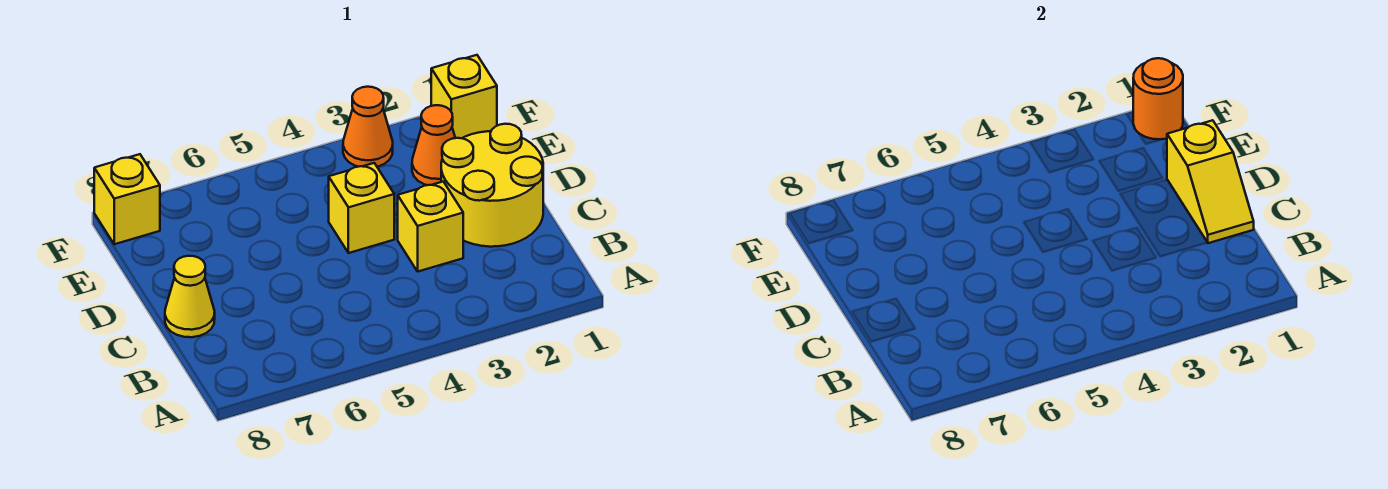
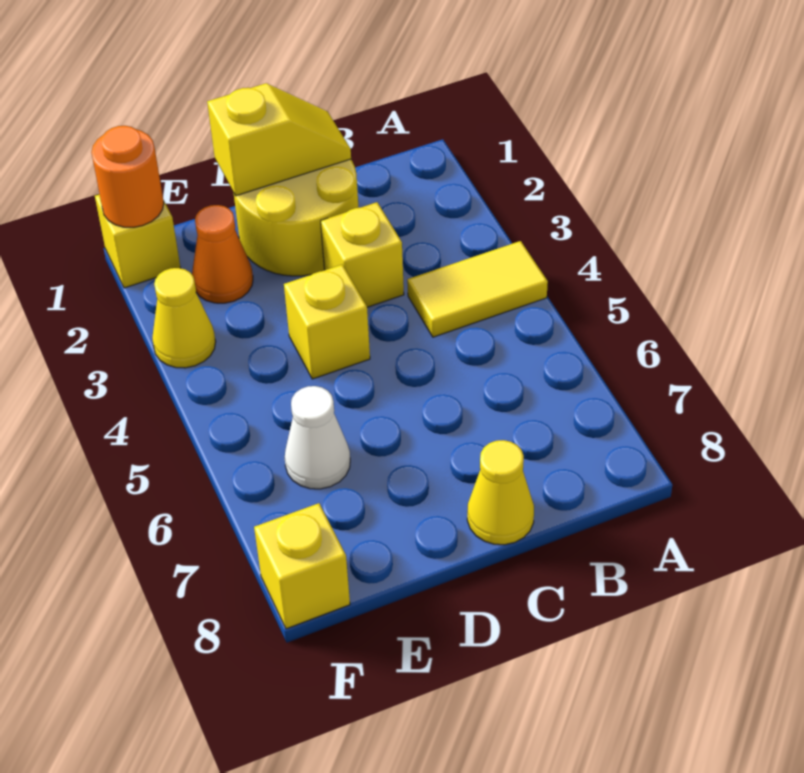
none -> yellow 1x2 tile [407,241,548,337]
none -> white 1x1 cone [285,386,350,489]
orange 1x1 cone [343,87,393,167] -> yellow 1x1 cone [152,268,216,368]

